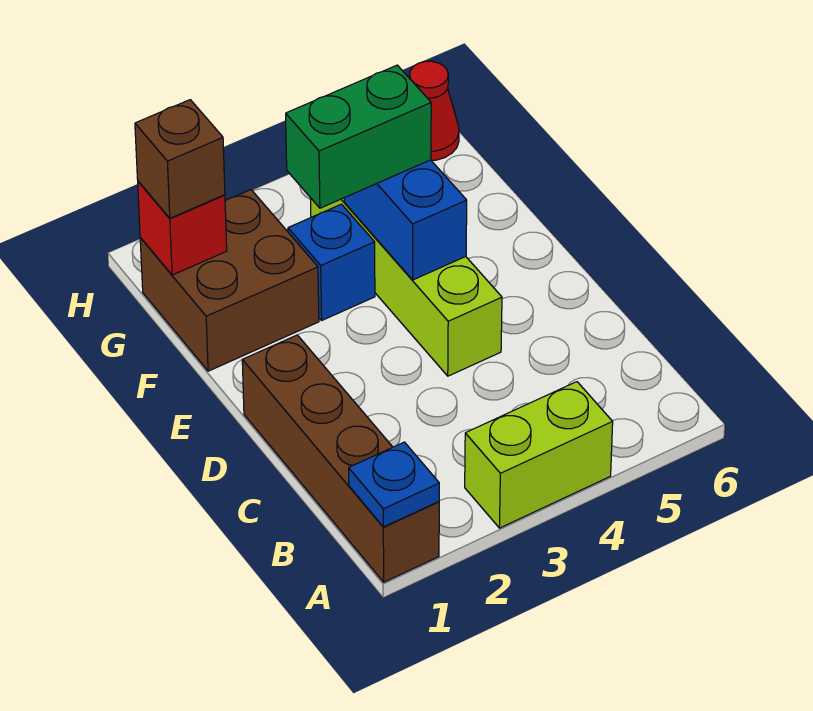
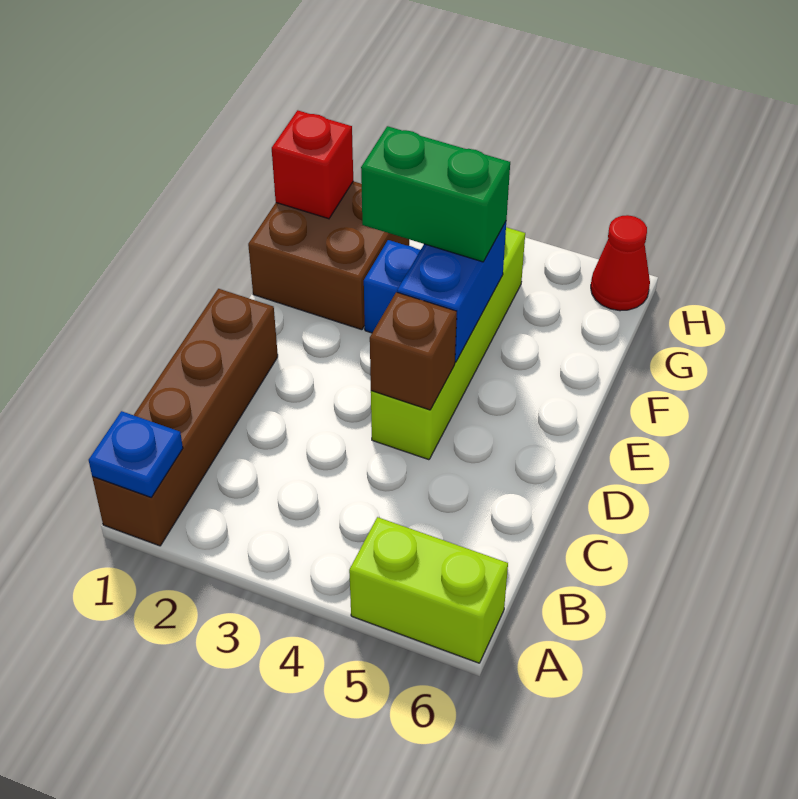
lime 1x2 brick [465,382,613,528] -> lime 1x2 brick moved to [349,517,508,663]
brown 1x1 brick [135,100,225,218] -> brown 1x1 brick moved to [370,292,457,410]

